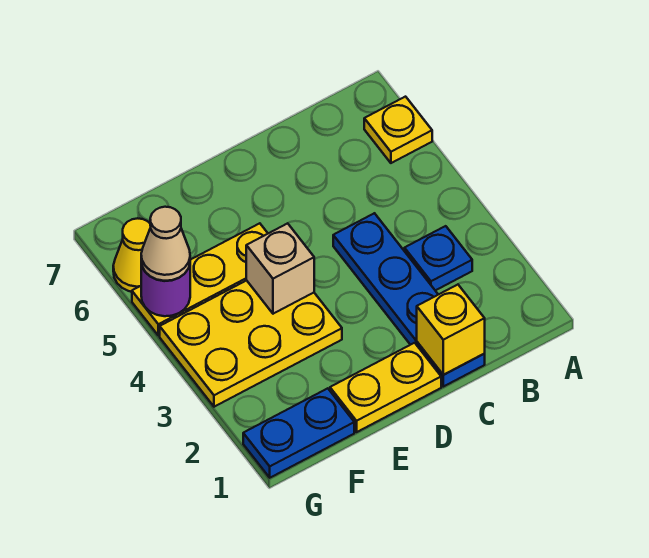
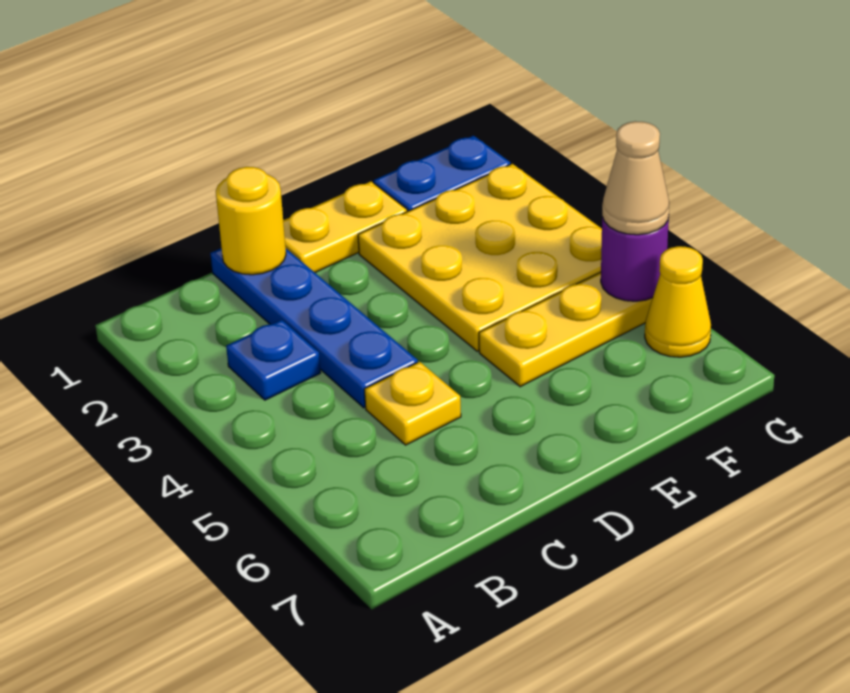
yellow 1x1 plate [364,97,432,163] -> yellow 1x1 plate moved to [364,362,461,445]
yellow 1x1 brick [417,285,485,375] -> yellow 1x1 round brick [216,167,286,275]
yellow 2x3 plate [160,280,342,407] -> yellow 3x3 plate [358,164,602,351]
tan 1x1 brick [246,223,314,314] -> none

